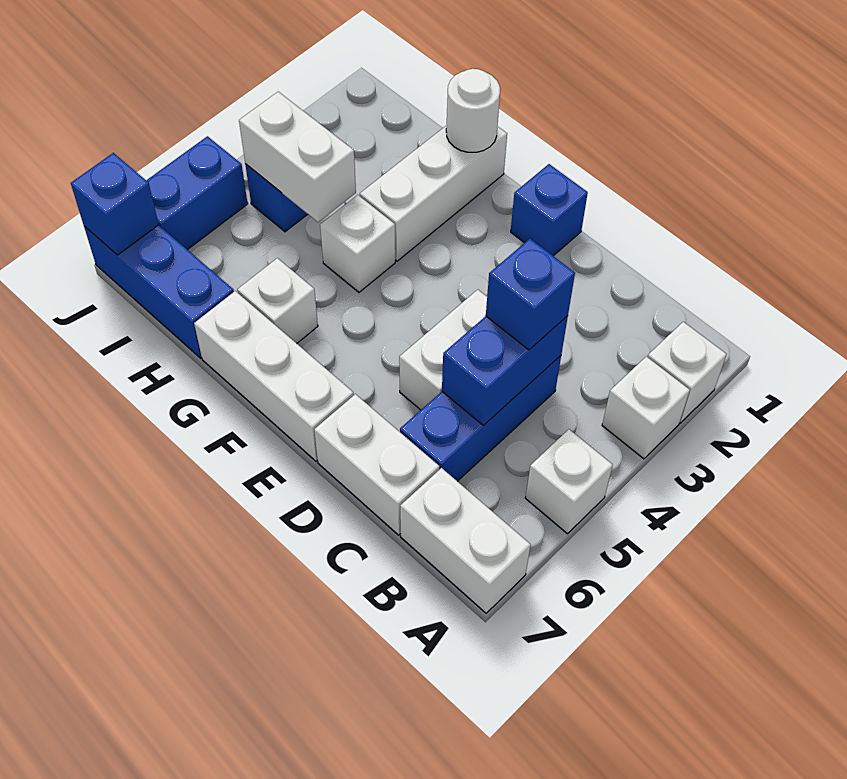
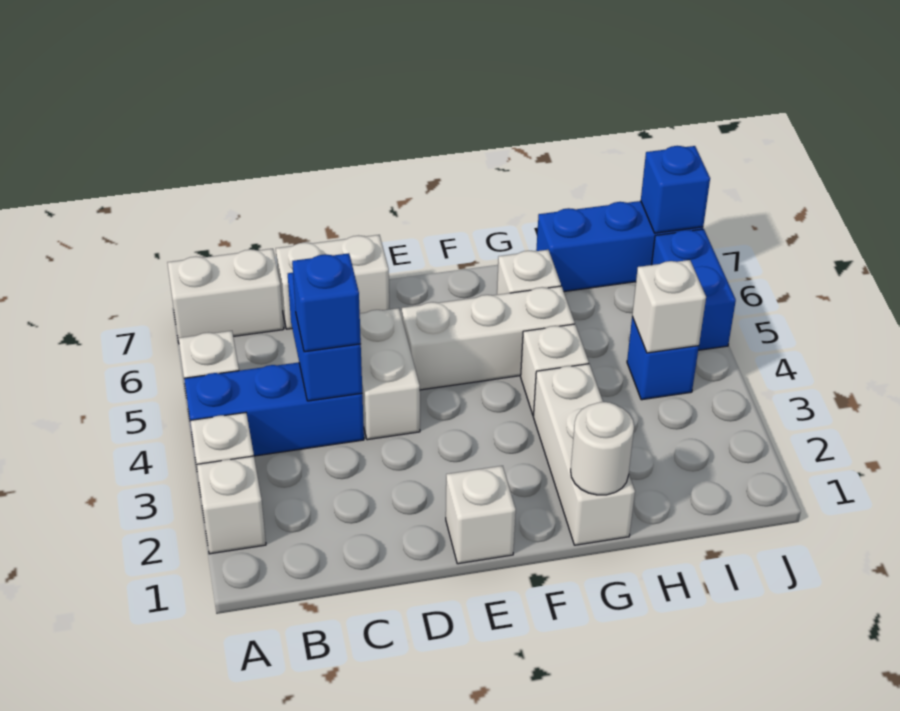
blue 1x3 brick [400,356,561,481] -> blue 1x3 brick turned to [184,362,364,456]
blue 1x1 brick [511,164,588,256] -> white 1x1 brick [446,466,516,564]
white 1x3 brick [194,291,354,461] -> white 1x3 brick moved to [402,286,575,390]
white 1x2 brick [239,92,356,222] -> white 1x1 brick [632,260,706,353]

